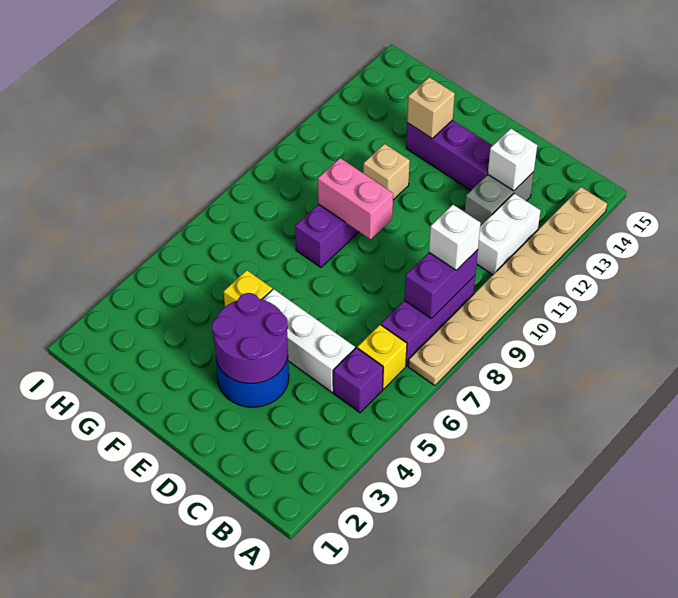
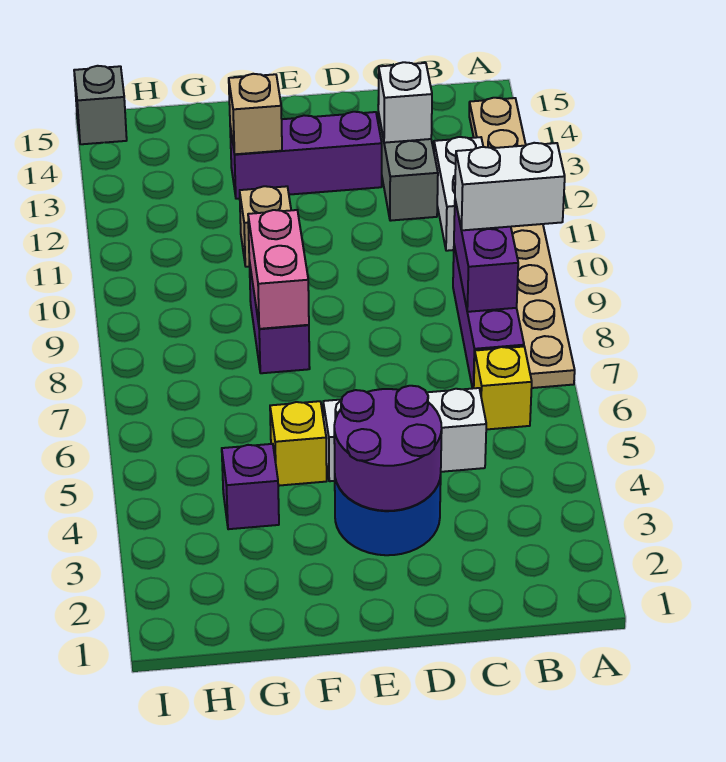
purple 1x1 brick [333,348,383,413] -> purple 1x1 brick moved to [222,444,279,529]
white 1x1 brick [429,205,481,270] -> white 1x2 brick [455,143,565,231]
pink 1x2 brick [318,158,393,239] -> pink 1x2 brick turned to [248,210,309,329]
none -> grey 1x1 brick [74,66,127,144]

